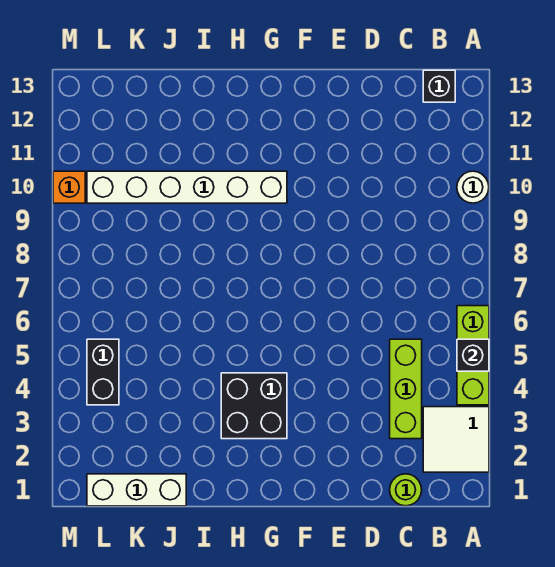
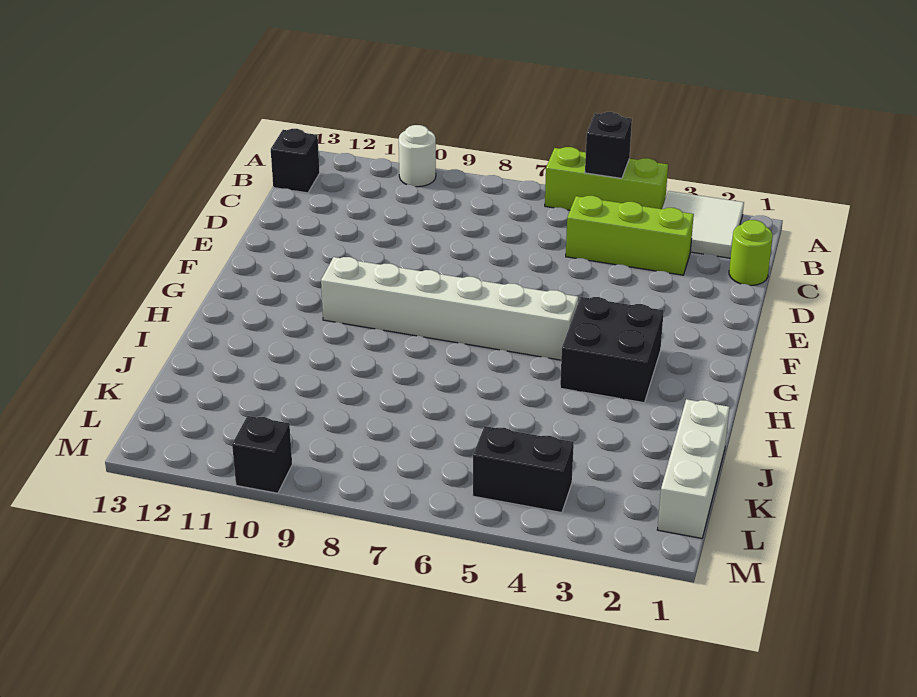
white 1x6 brick [87,171,287,203] -> white 1x6 brick turned to [321,257,578,360]
orange 1x1 brick [53,171,85,203] -> black 1x1 brick [232,416,292,493]

